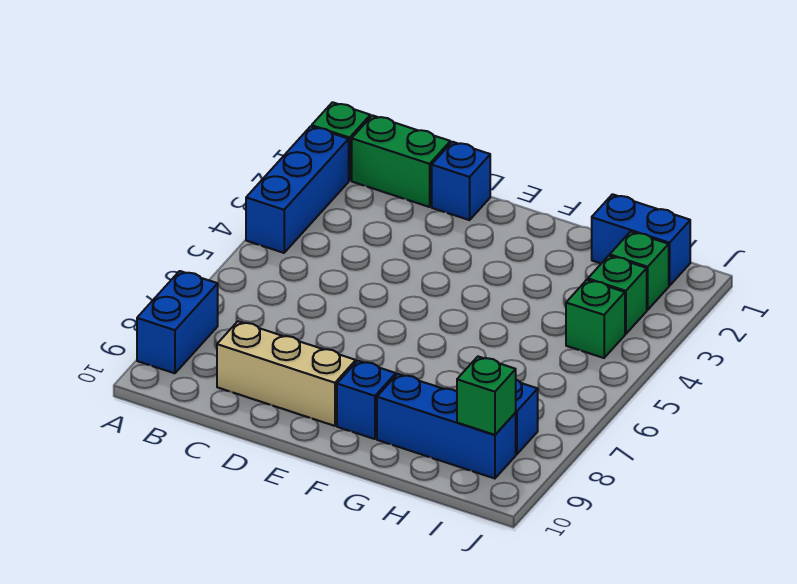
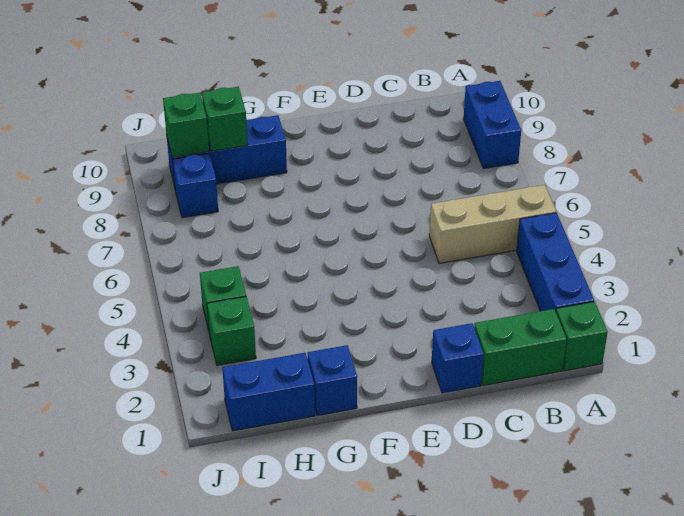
tan 1x3 brick [217,321,356,426] -> tan 1x3 brick moved to [429,185,556,263]
blue 1x1 brick [337,361,396,439] -> blue 1x1 brick moved to [308,345,357,416]
green 1x1 brick [610,232,669,310] -> green 1x1 brick moved to [202,87,248,151]

